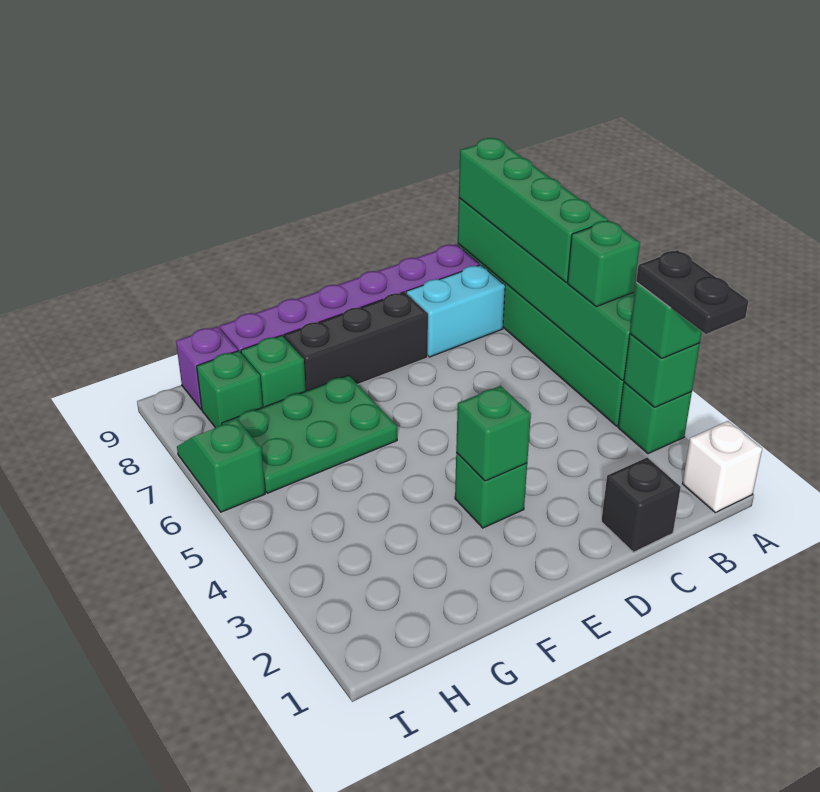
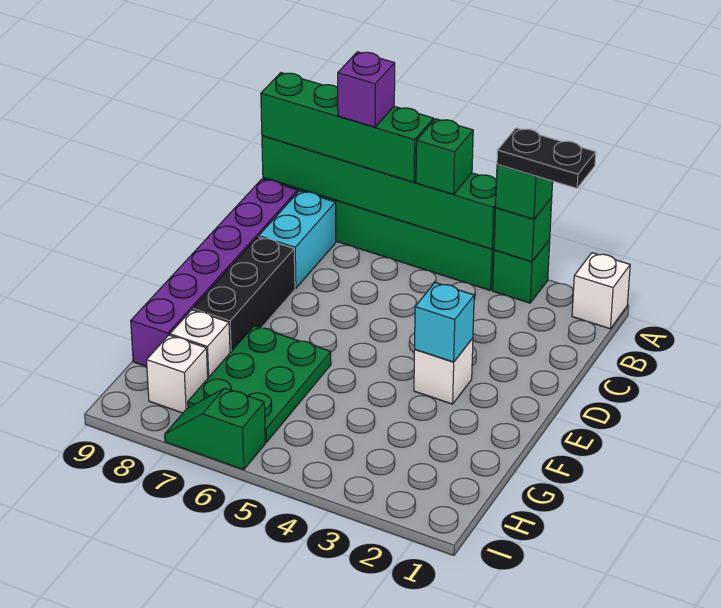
black 1x1 brick [601,458,681,552] -> none
green 1x1 brick [455,453,527,528] -> white 1x1 brick [414,338,473,404]
green 1x1 brick [456,386,531,481] -> cyan 1x1 brick [415,283,474,362]
green 1x1 brick [241,336,306,407] -> white 1x1 brick [170,310,230,378]
green 1x1 brick [197,351,263,428] -> white 1x1 brick [147,335,208,413]
purple 1x1 brick [176,326,238,410] -> purple 1x1 brick moved to [338,52,395,127]

